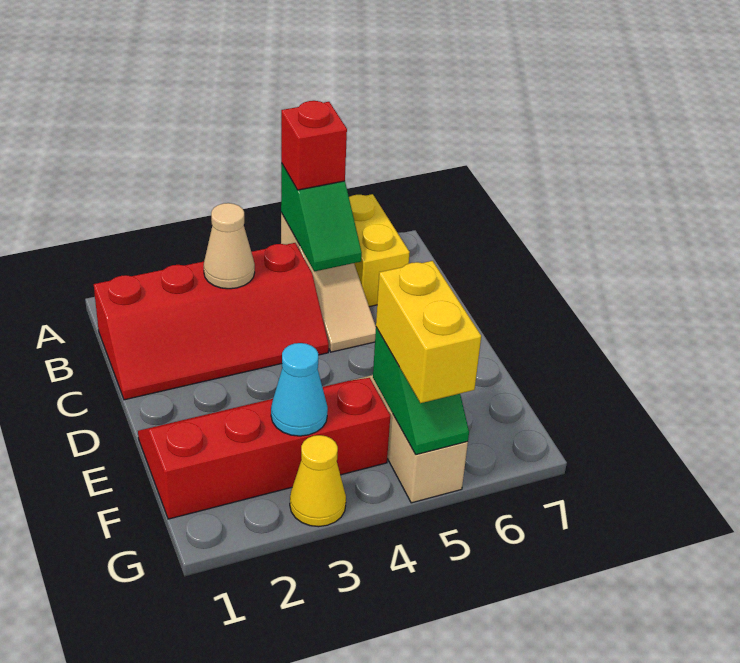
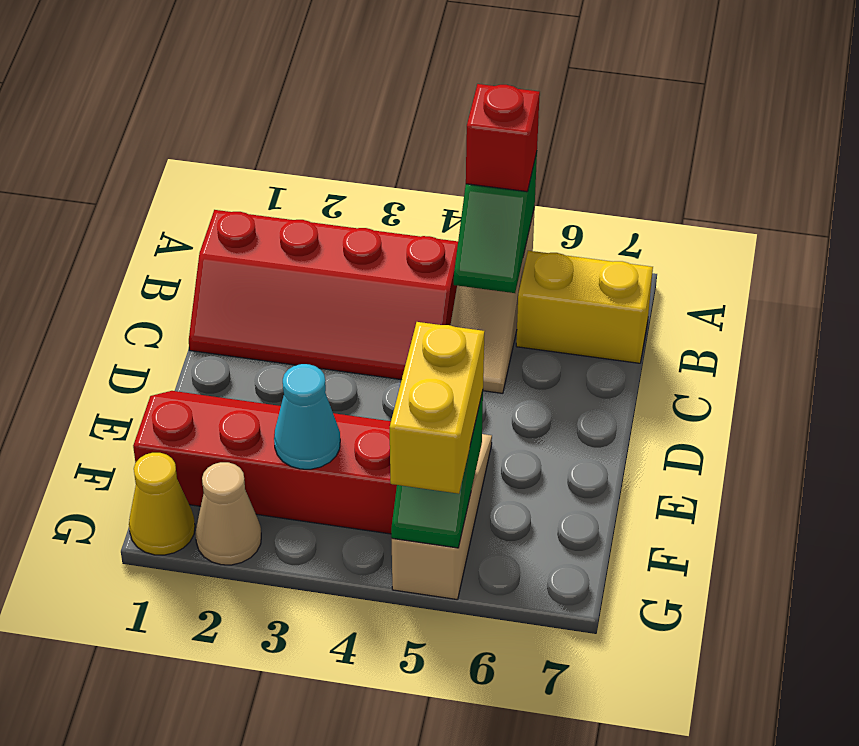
yellow 1x2 brick [349,194,410,307] -> yellow 1x2 brick turned to [516,251,653,363]
tan 1x1 cone [204,203,255,289] -> tan 1x1 cone moved to [196,462,261,565]
yellow 1x1 cone [290,435,346,527] -> yellow 1x1 cone moved to [129,453,195,555]

